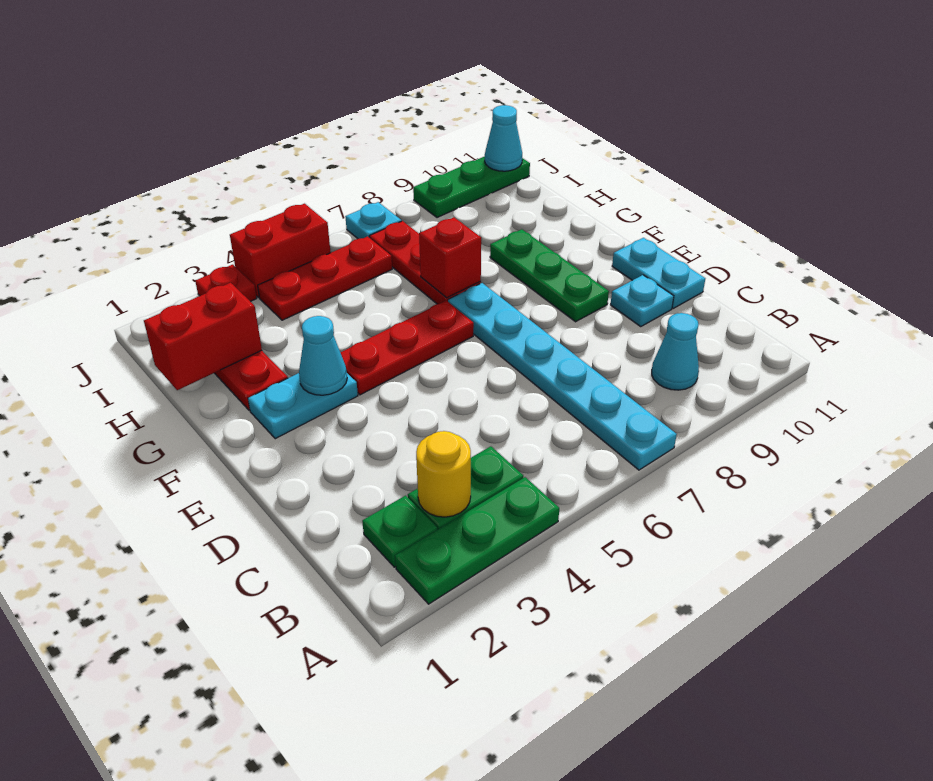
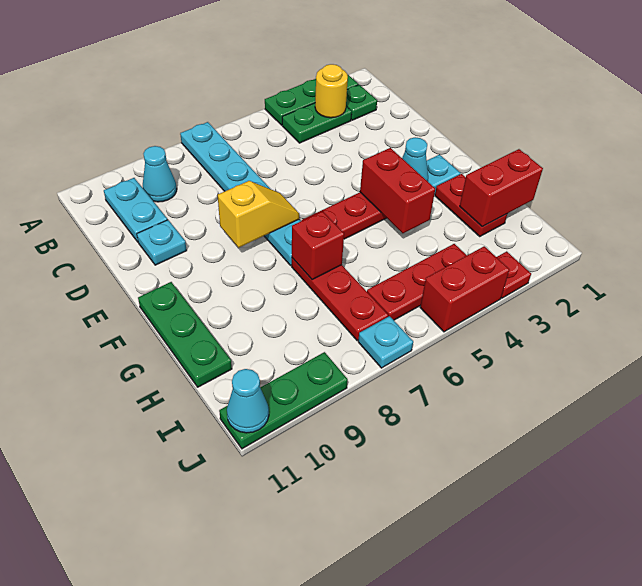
cyan 1x2 plate [612,238,705,308] -> cyan 1x2 plate moved to [104,178,167,242]
none -> yellow 1x2 slope [218,181,299,248]
green 1x3 plate [490,229,609,322] -> green 1x3 plate moved to [138,282,232,387]
none -> red 1x2 brick [360,148,435,233]

